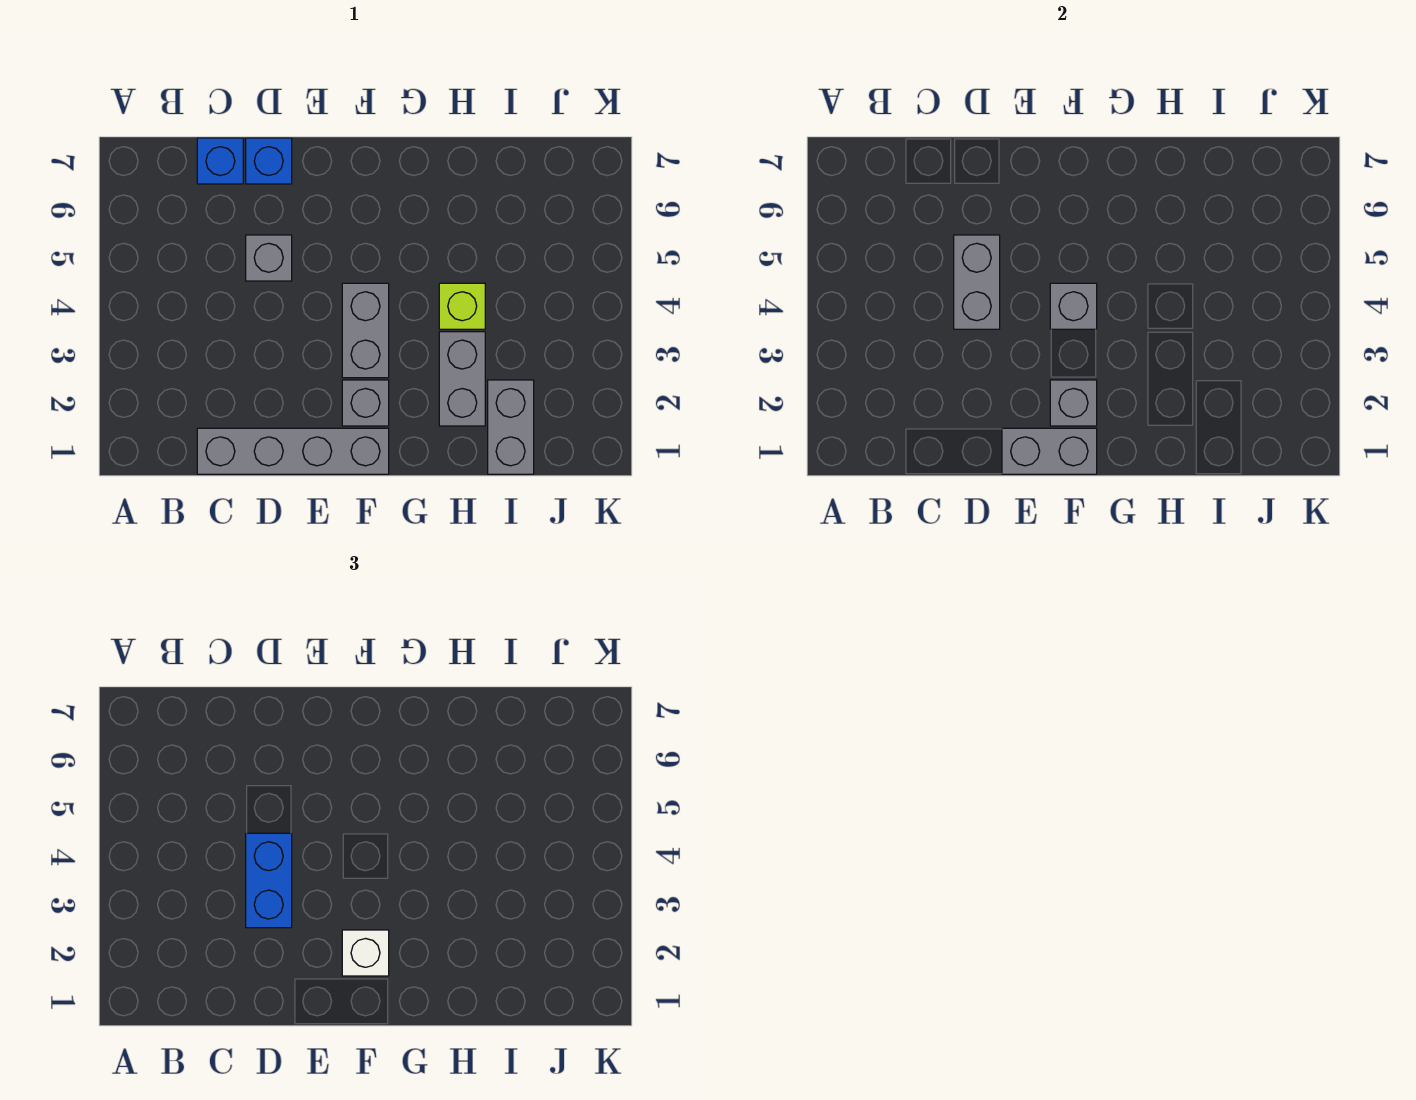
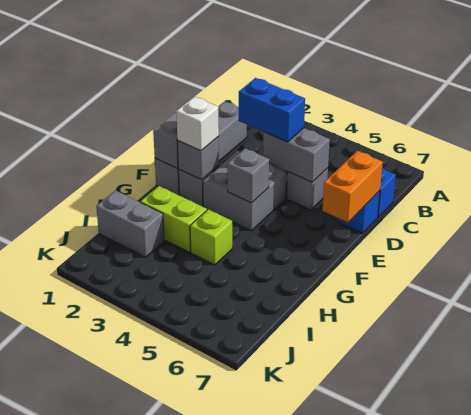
none -> orange 1x2 brick [323,151,383,222]
grey 1x2 brick [342,283,389,378] -> grey 2x2 brick [203,151,286,231]
grey 1x2 brick [439,332,485,426] -> lime 1x2 brick [140,186,207,252]

